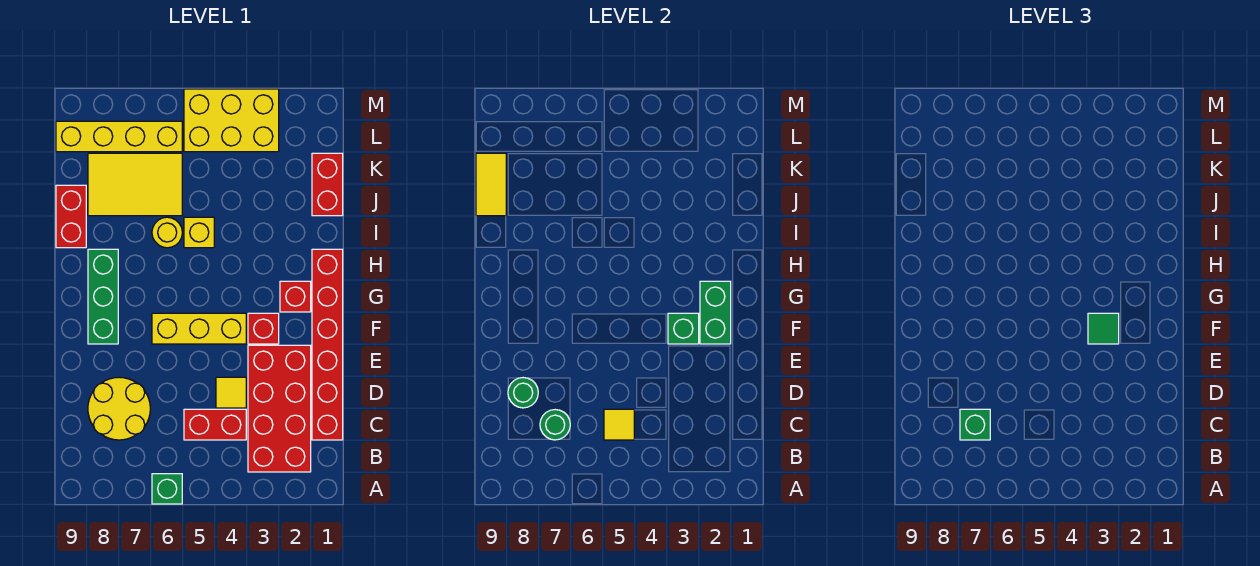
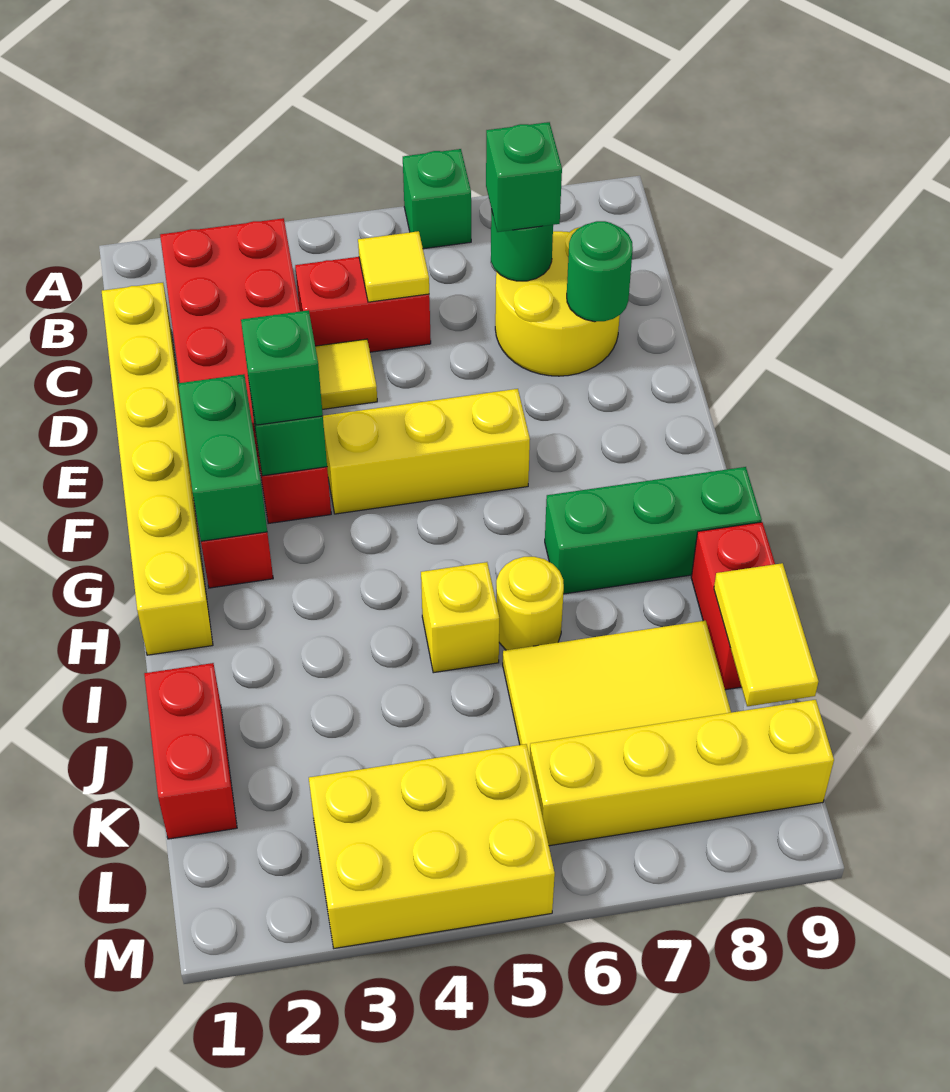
red 1x6 brick [312,249,343,440] -> yellow 1x6 brick [102,283,213,655]
green 1x1 tile [1088,313,1119,344] -> green 1x1 brick [241,310,323,425]
green 1x3 brick [88,249,118,344] -> green 1x3 brick turned to [545,467,762,594]

